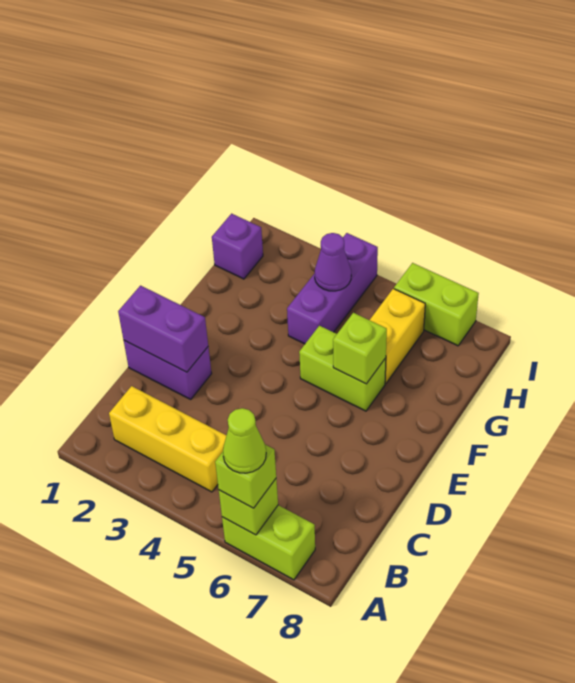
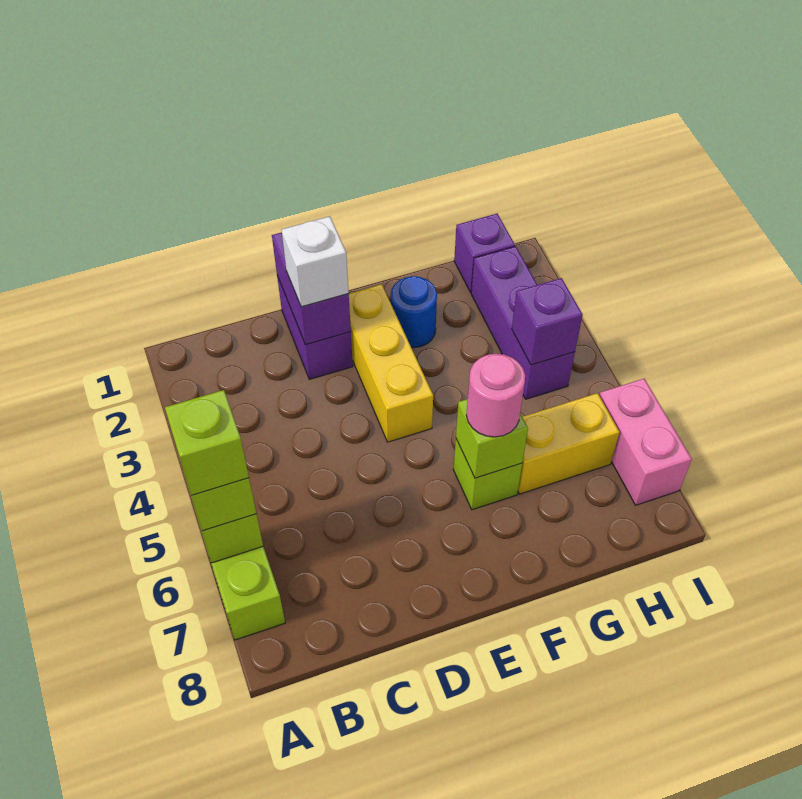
lime 1x1 cone [223,408,266,473] -> lime 1x1 brick [165,390,249,495]
yellow 1x3 brick [109,386,226,492] -> yellow 1x3 brick moved to [349,284,433,442]
none -> white 1x1 brick [281,216,349,307]
none -> blue 1x1 round brick [391,276,437,348]
lime 1x2 brick [299,326,386,411] -> lime 1x1 brick [453,439,522,510]
none -> pink 1x1 round brick [466,354,525,437]
purple 1x3 brick [287,233,378,344] -> purple 1x3 brick turned to [471,246,575,399]
purple 1x1 cone [315,233,351,291] -> purple 1x1 brick [512,278,583,365]
lime 1x2 brick [394,263,479,346] -> pink 1x2 brick [599,379,692,505]

